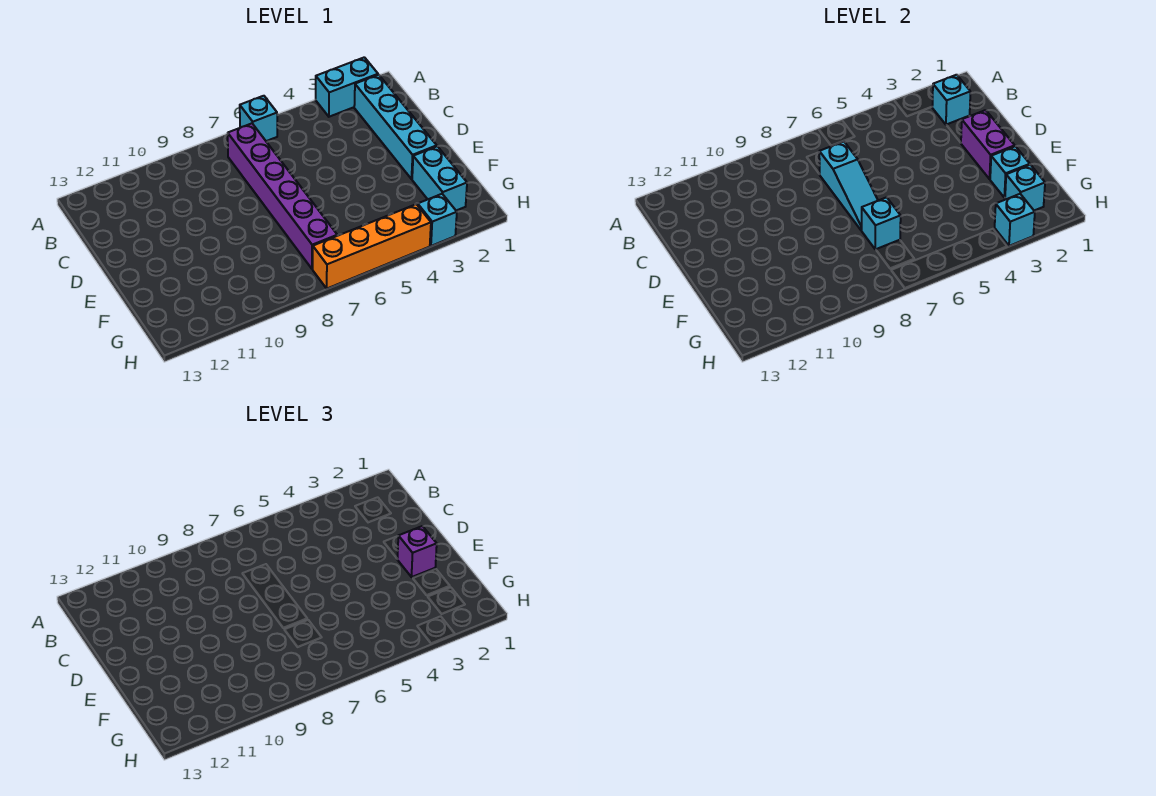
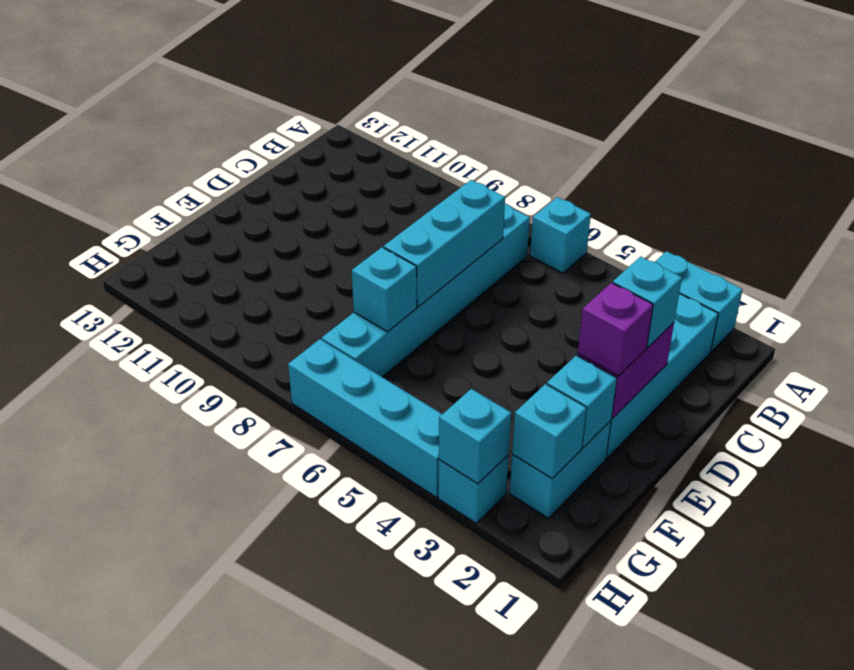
cyan 1x1 brick [932,75,970,125] -> cyan 1x1 brick moved to [613,256,682,347]
purple 1x6 brick [228,123,337,269] -> cyan 1x6 brick [322,204,530,377]
cyan 1x3 slope [819,142,878,230] -> cyan 1x3 brick [384,180,505,307]
orange 1x4 brick [313,204,431,288] -> cyan 1x4 brick [288,339,442,498]

